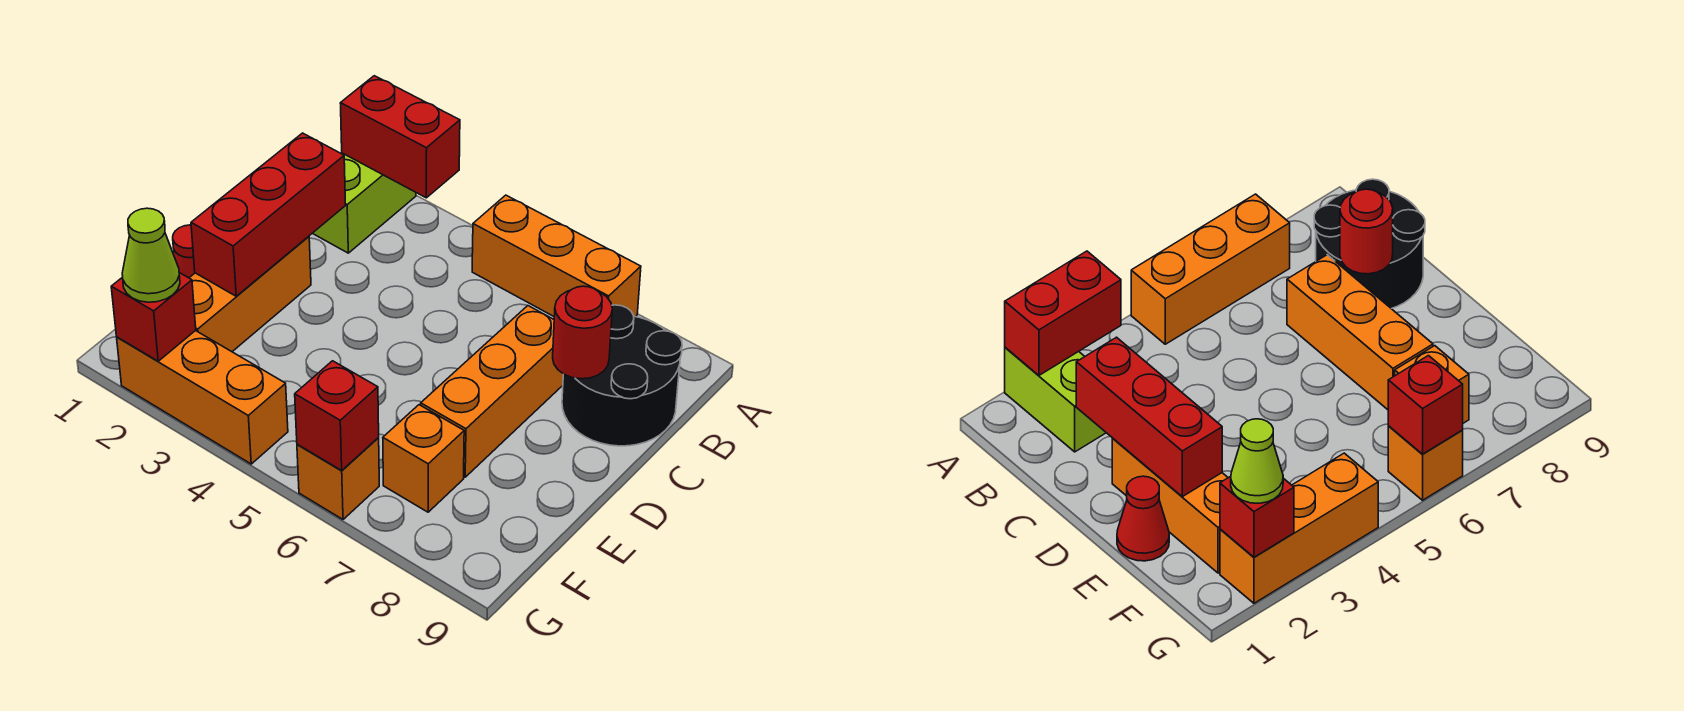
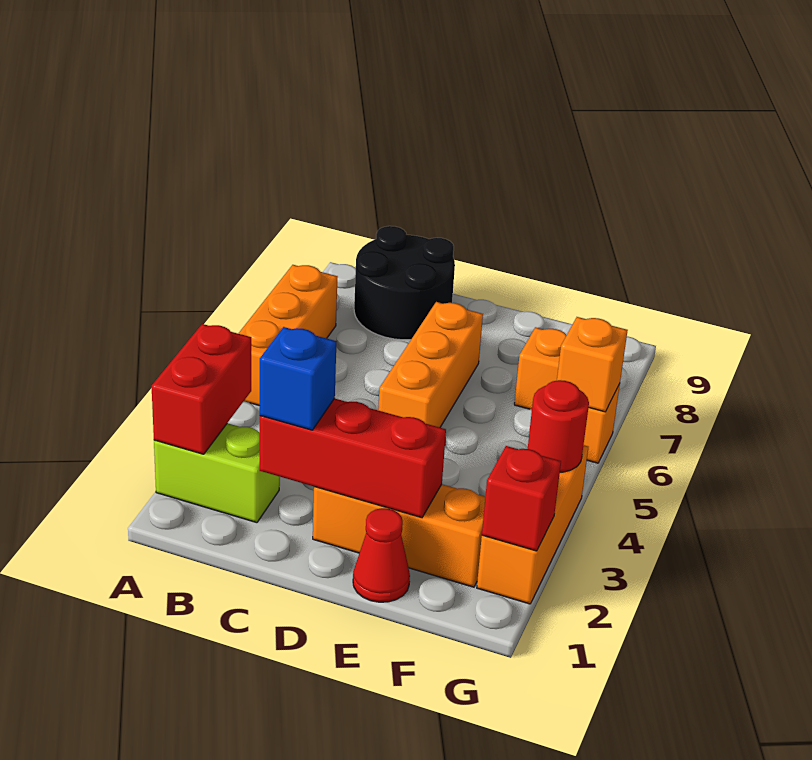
none -> blue 1x1 brick [260,327,337,430]
orange 1x3 brick [421,306,563,477] -> orange 1x3 brick turned to [378,302,483,427]
red 1x1 round brick [553,286,612,379] -> red 1x1 round brick moved to [528,380,589,472]
lime 1x1 cone [122,208,180,302] -> none
red 1x1 brick [295,361,379,470] -> orange 1x1 brick [557,317,628,412]

